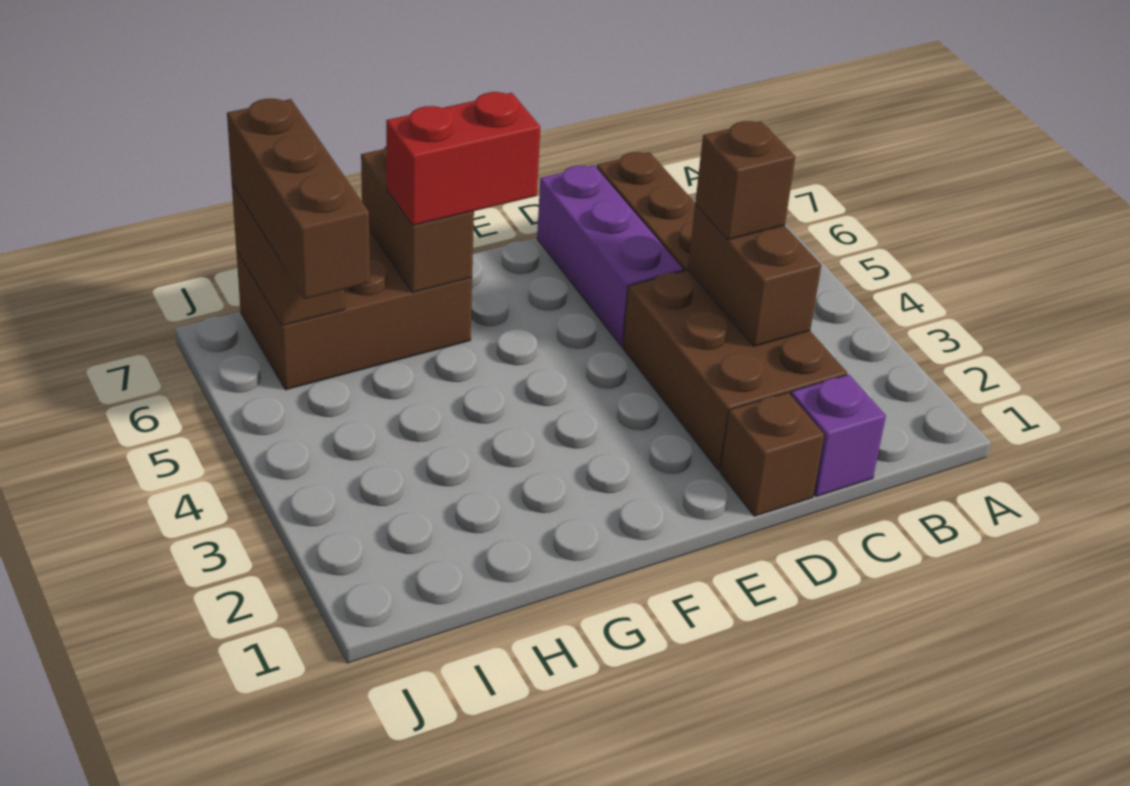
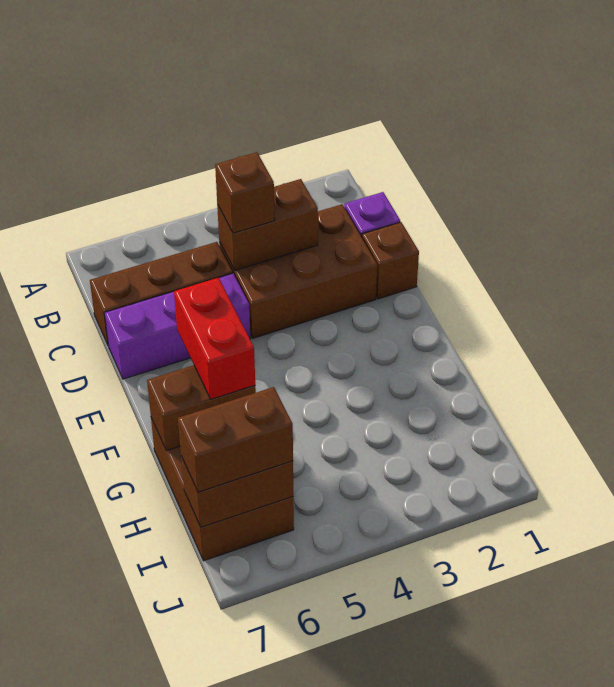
brown 1x3 brick [227,99,370,299] -> brown 1x2 brick [178,387,293,492]

